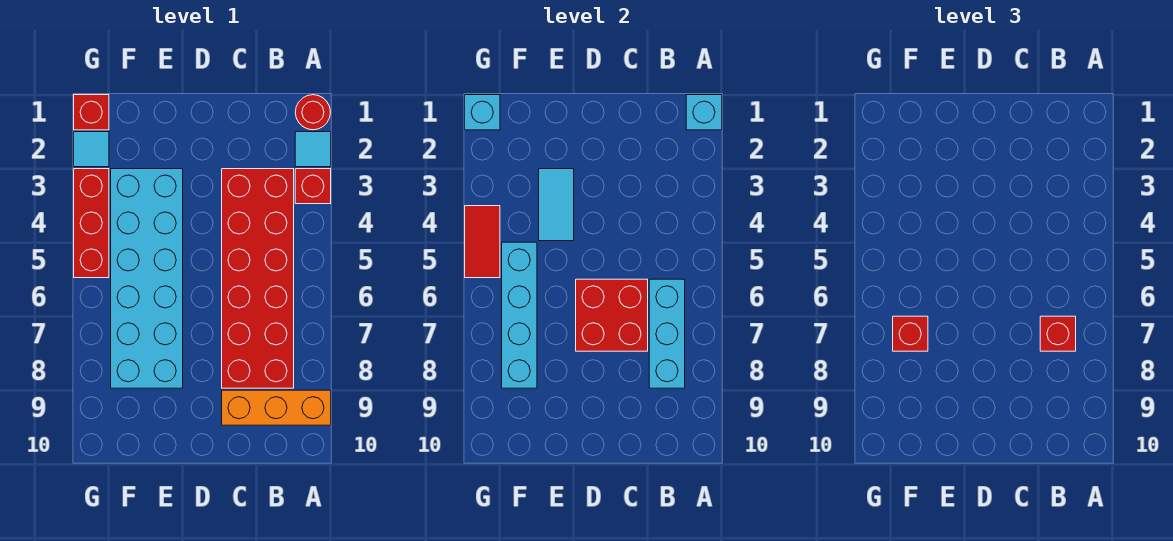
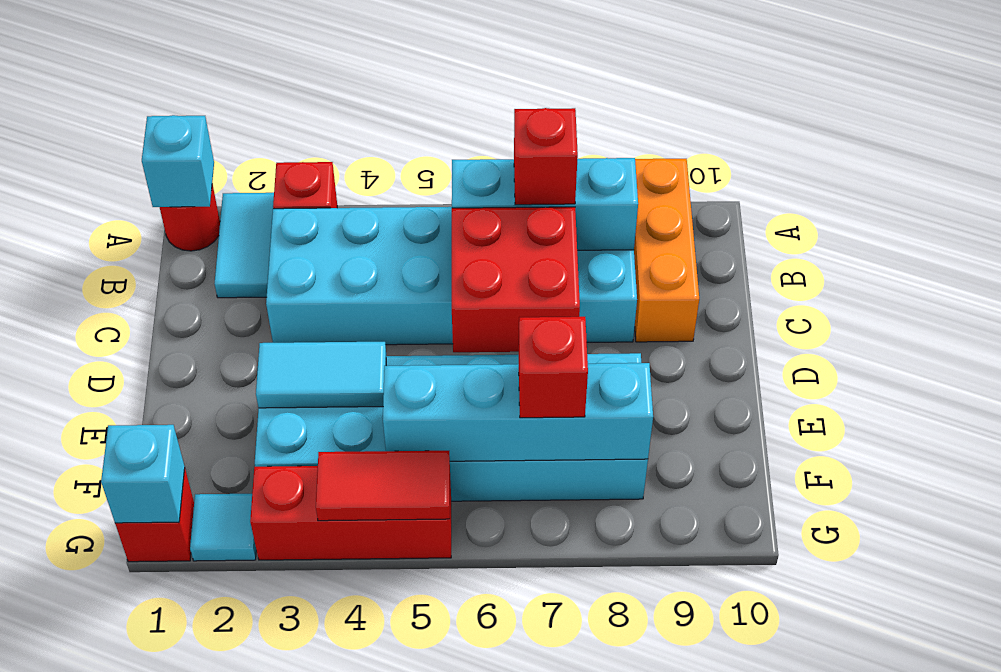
cyan 1x1 tile [295,132,331,167] -> cyan 1x2 tile [214,193,274,298]
red 2x6 brick [222,169,294,388] -> cyan 2x6 brick [266,207,637,345]

